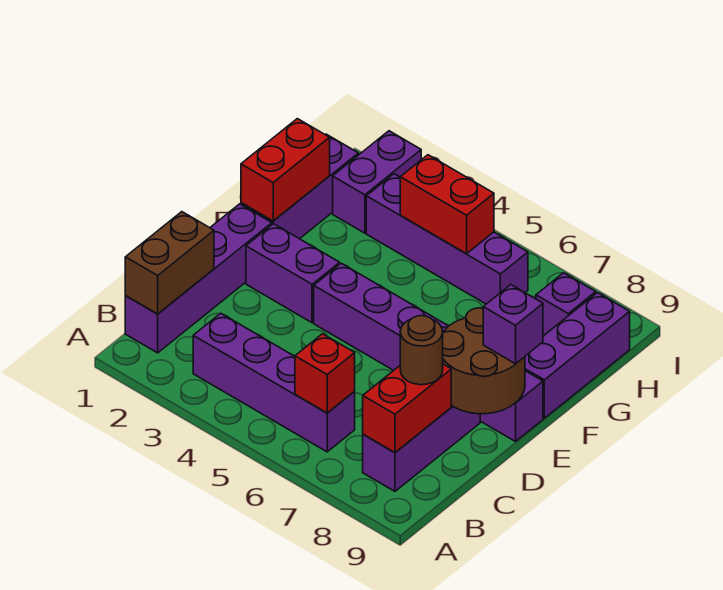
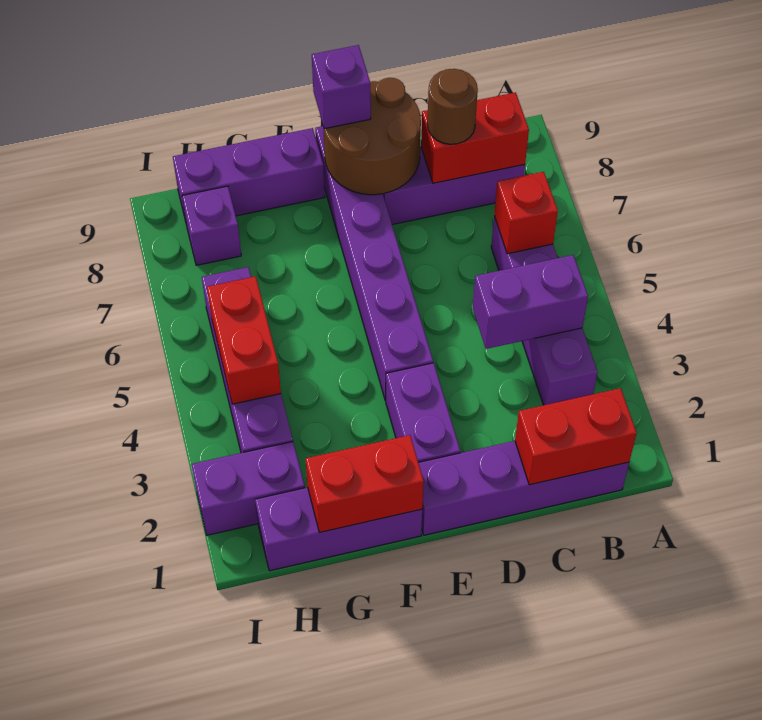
brown 1x2 brick [125,212,214,314] -> red 1x2 brick [515,388,637,485]
none -> purple 1x2 brick [473,255,588,349]

